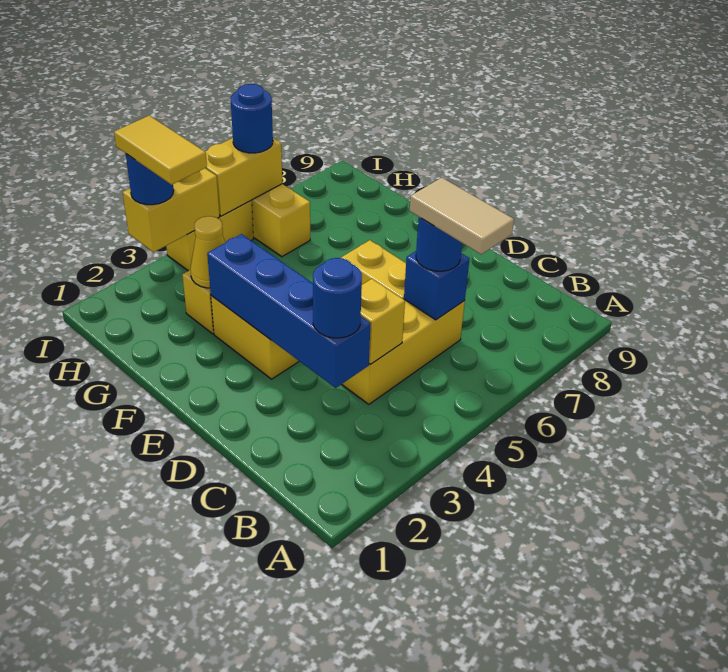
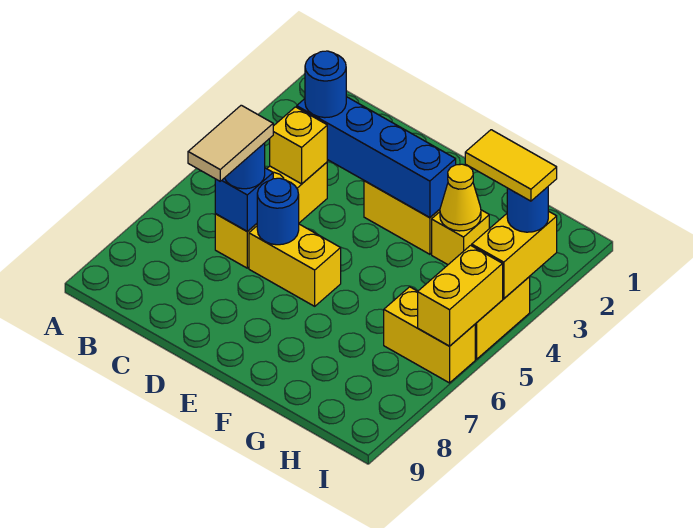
tan 1x2 tile [410,178,514,254] -> tan 1x2 tile turned to [188,105,273,181]
blue 1x1 round brick [231,84,273,153] -> blue 1x1 round brick moved to [257,178,299,245]

